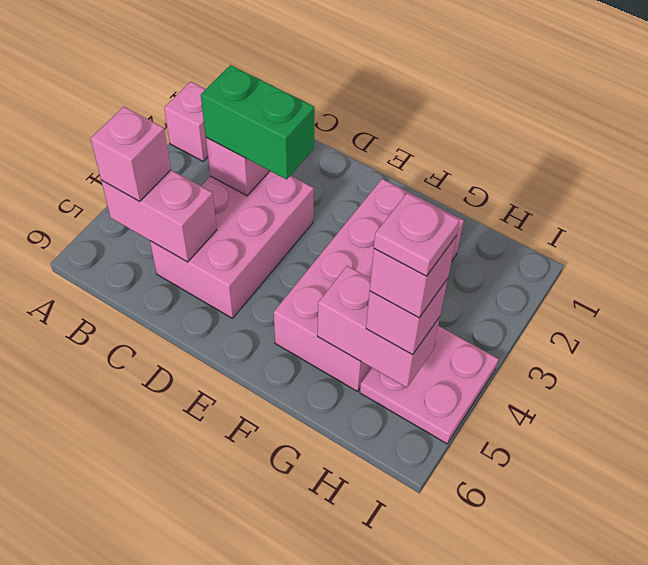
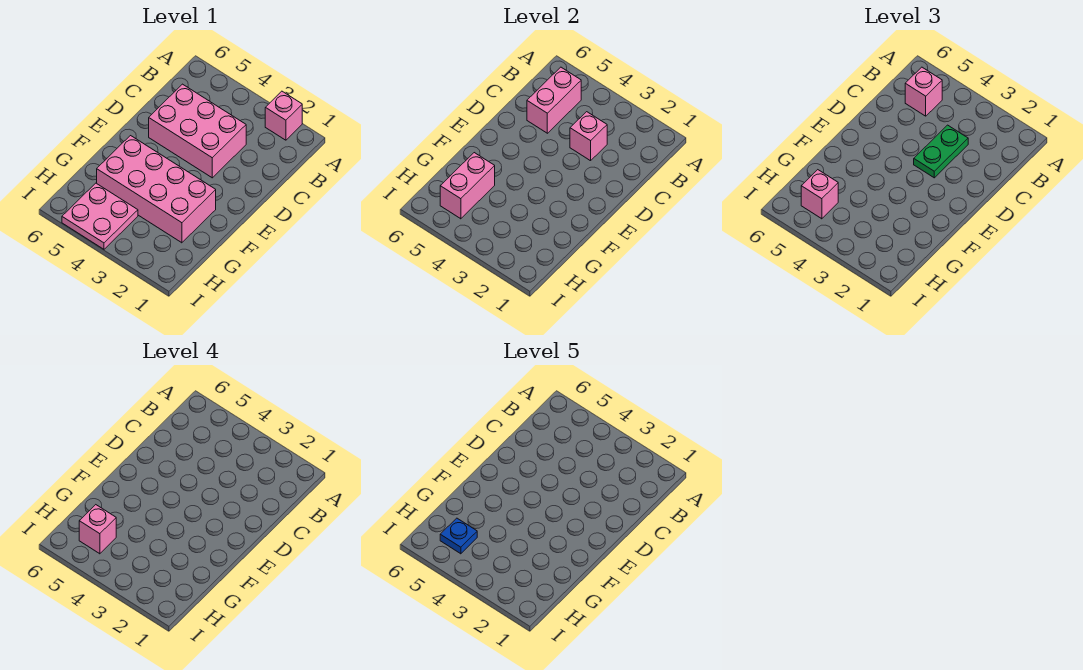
green 1x2 brick [201,65,315,179] -> green 1x2 plate [914,125,968,178]
pink 1x1 plate [374,193,460,276] -> blue 1x1 plate [440,518,477,554]

